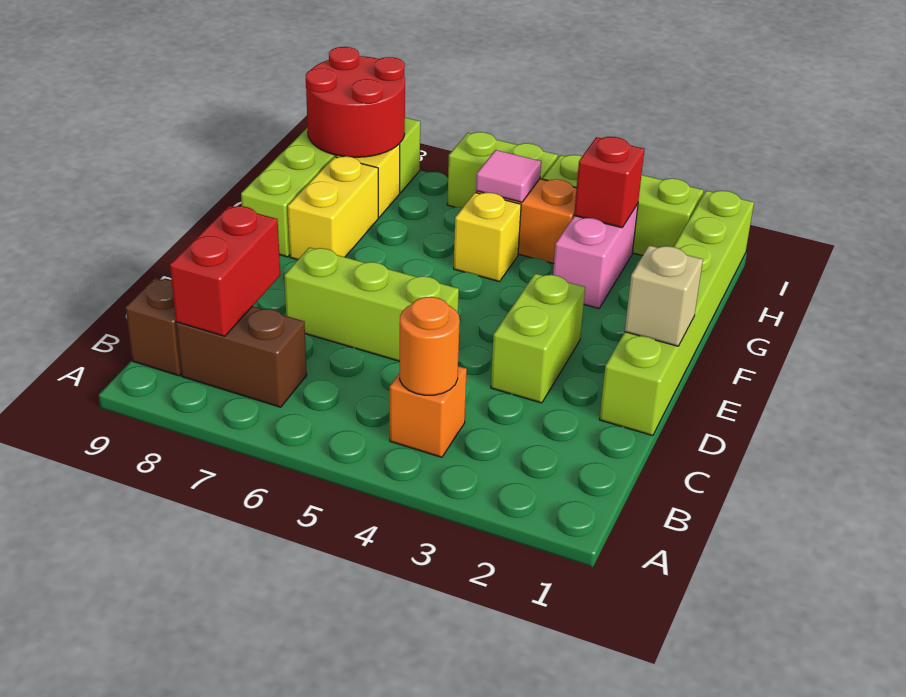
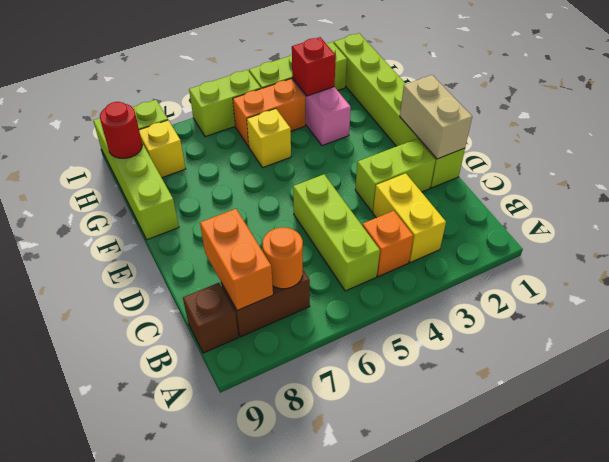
orange 1x1 round brick [400,297,460,395] -> orange 1x1 round brick moved to [262,227,303,289]
red 1x2 brick [170,206,280,336] -> orange 1x2 brick [200,209,273,311]
lime 1x2 brick [491,274,585,403] -> lime 1x2 brick turned to [355,139,435,212]
lime 1x3 brick [284,247,459,361] -> lime 1x3 brick turned to [293,174,380,291]
tan 1x1 brick [625,245,703,346] -> tan 1x2 brick [400,75,472,159]
yellow 1x2 brick [288,156,378,260] -> yellow 1x2 brick moved to [373,173,446,262]
pink 1x1 tile [476,150,541,202] -> none
red 2x2 round brick [306,47,405,157] -> red 1x1 round brick [100,102,142,158]

